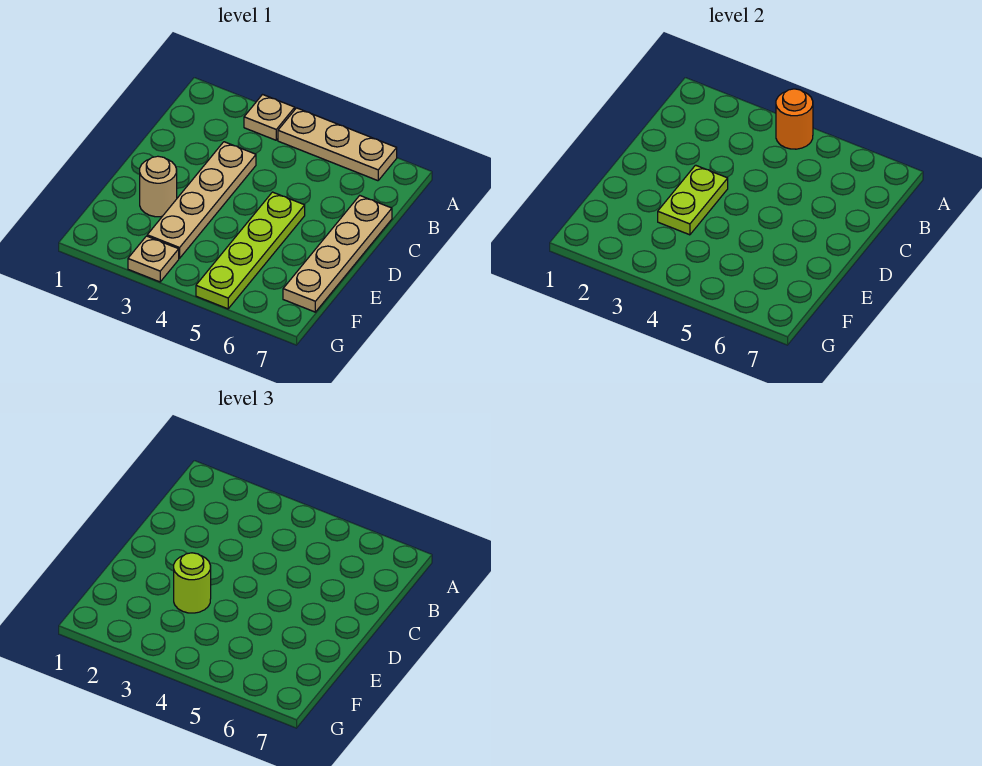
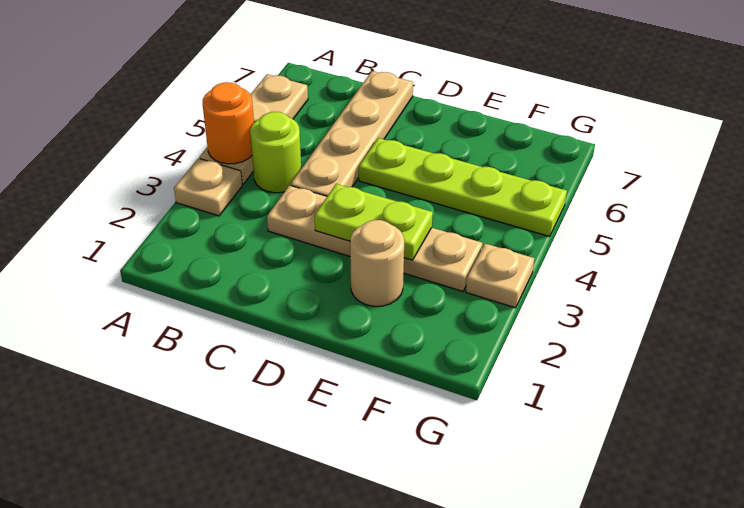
tan 1x4 plate [283,196,392,312] -> tan 1x4 plate turned to [290,71,413,196]
lime 1x1 round brick [174,553,211,613] -> lime 1x1 round brick moved to [250,112,301,193]

